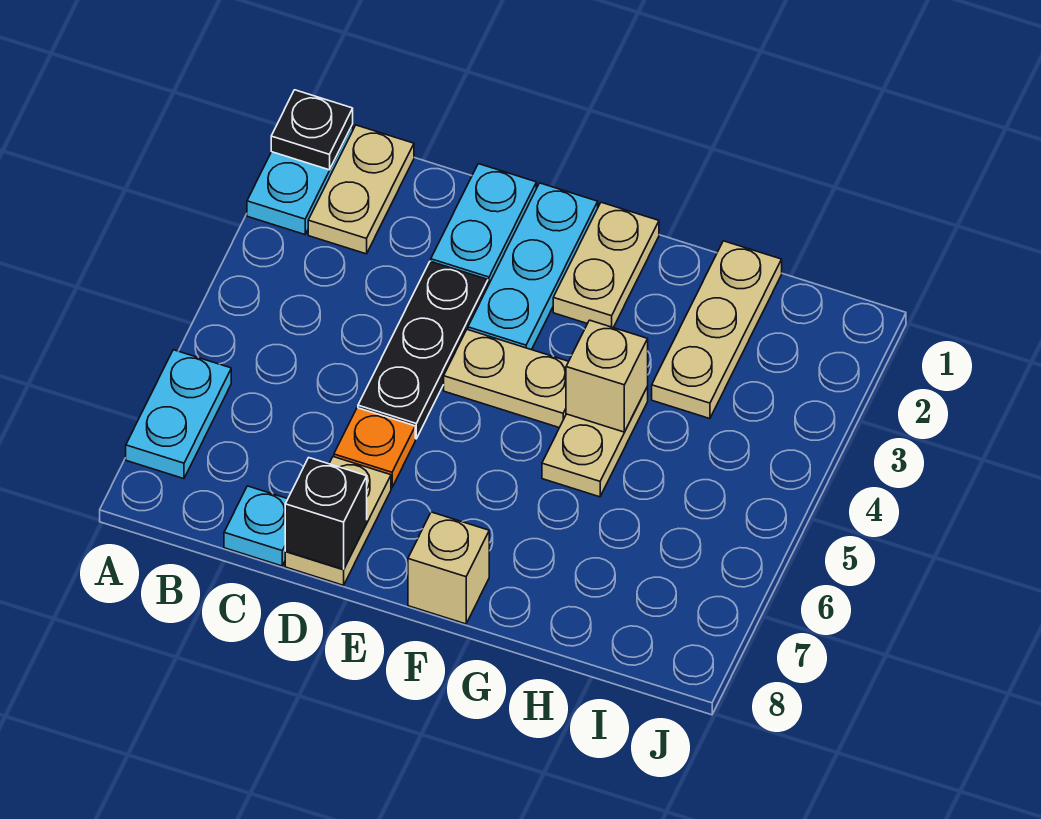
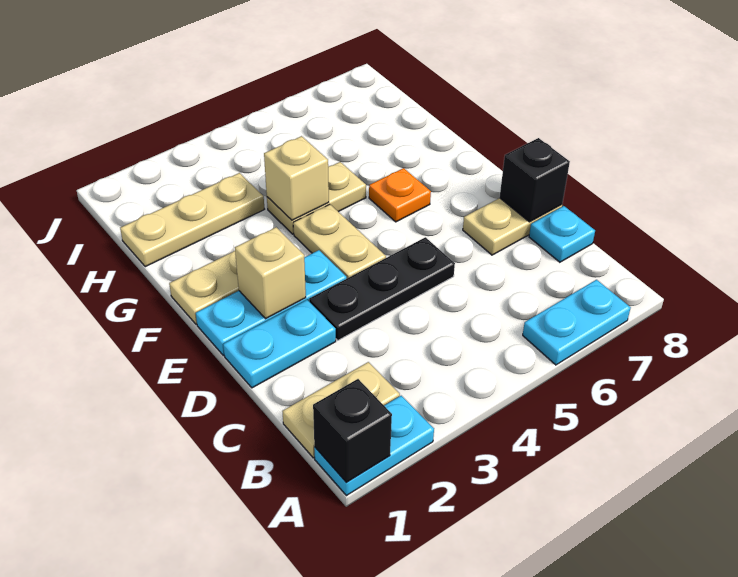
black 1x1 plate [271,90,353,170] -> black 1x1 brick [313,379,392,483]
orange 1x1 plate [334,408,415,488] -> orange 1x1 plate moved to [369,168,431,222]
tan 1x1 brick [408,512,489,624] -> tan 1x1 brick moved to [235,227,306,319]

